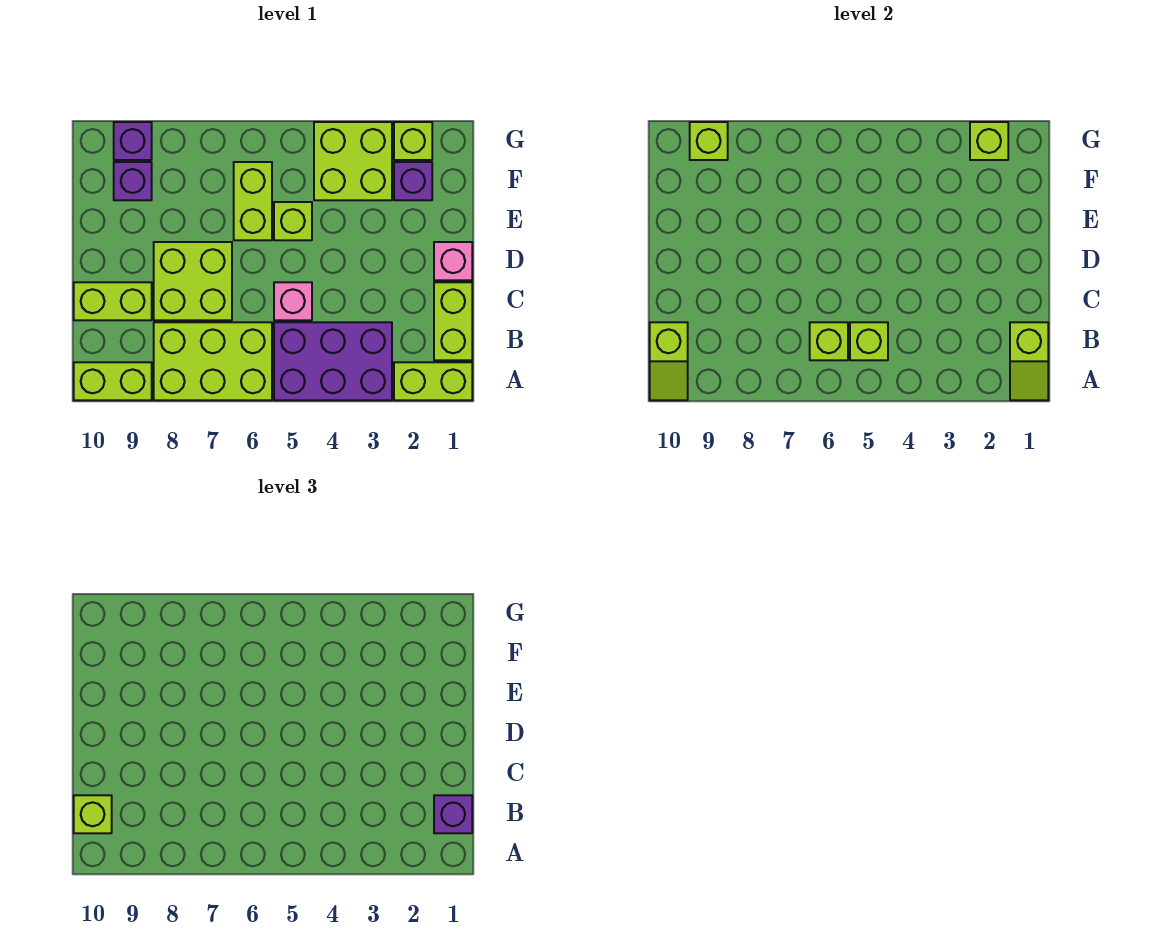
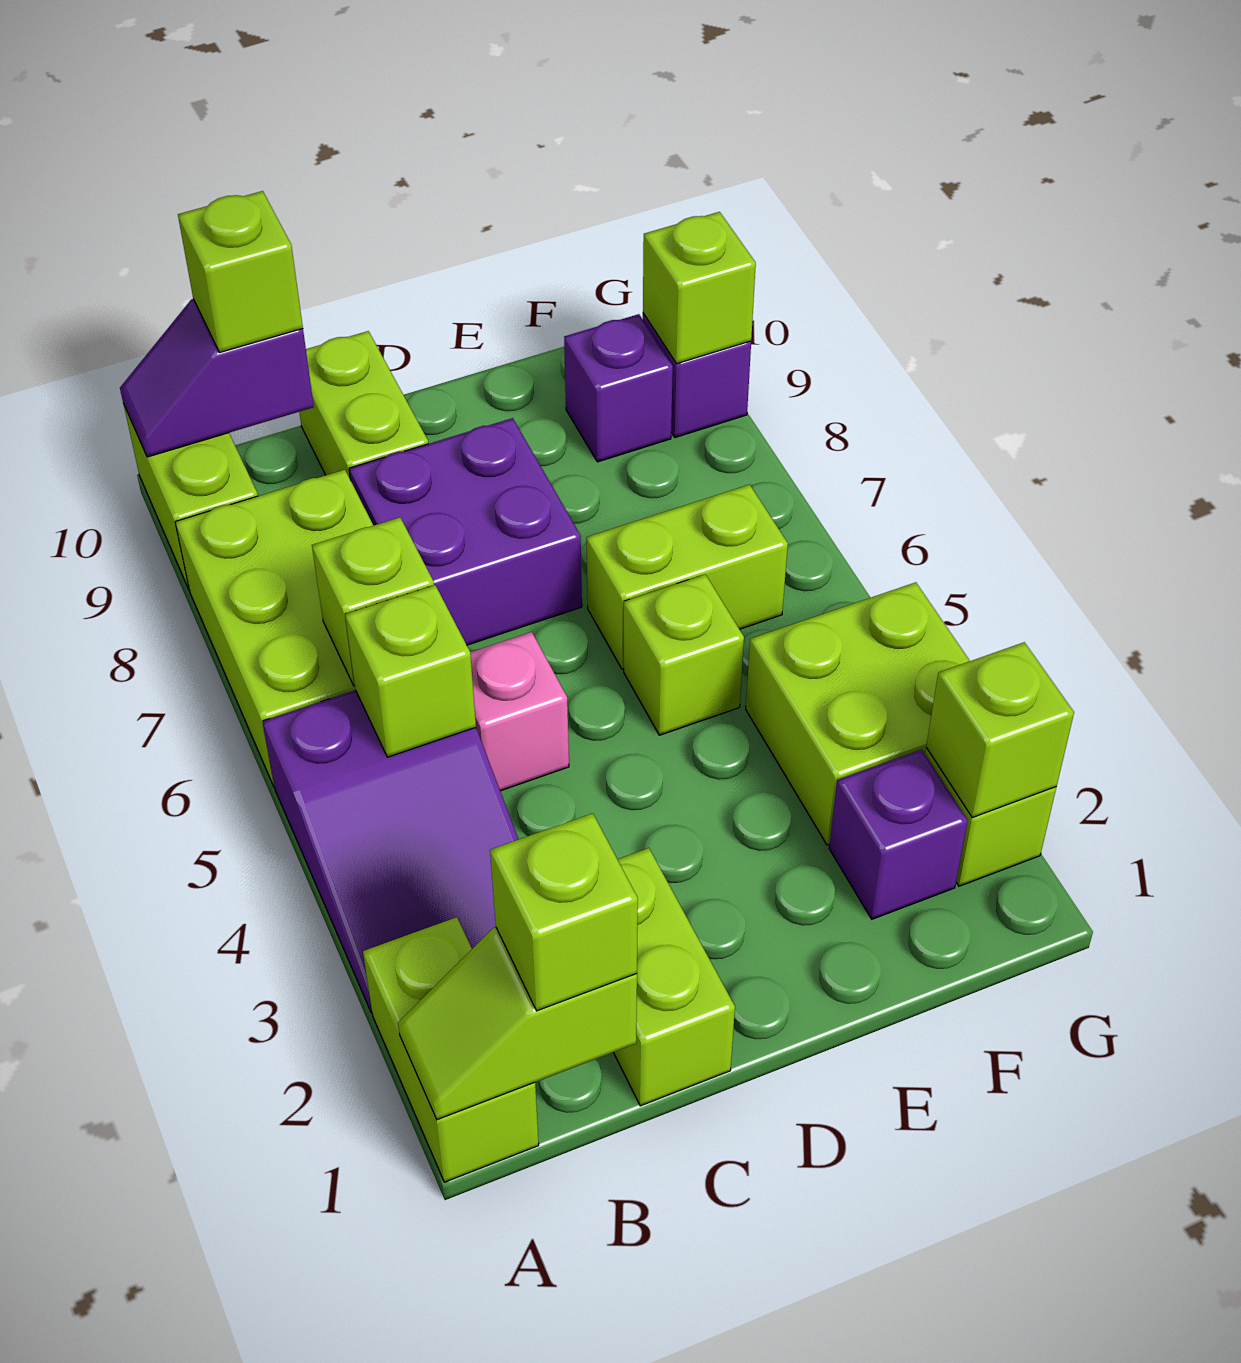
purple 2x3 brick [274,322,392,400] -> purple 2x3 slope [262,690,519,1013]
lime 1x2 slope [650,322,688,400] -> purple 1x2 slope [120,299,314,457]
lime 1x2 brick [434,282,472,360] -> lime 1x2 brick turned to [613,848,735,1106]
purple 1x1 brick [434,795,472,833] -> lime 1x1 brick [490,813,638,1011]
lime 2x2 brick [154,242,232,320] -> purple 2x2 brick [349,418,582,645]
pink 1x1 brick [434,242,472,280] -> none

